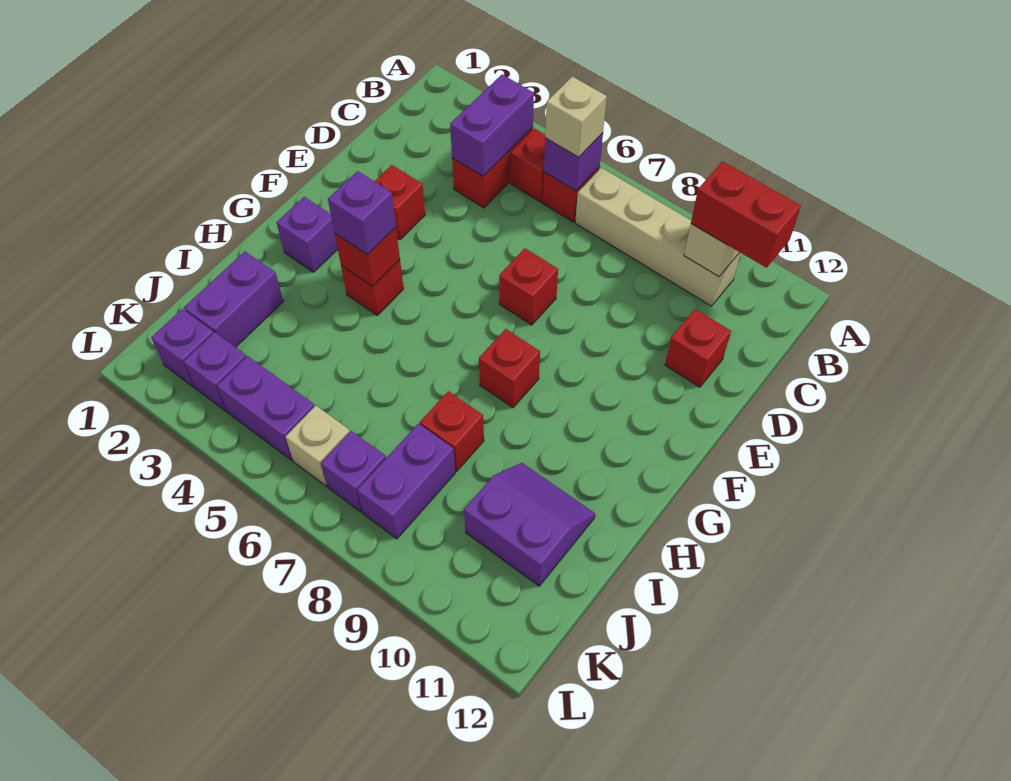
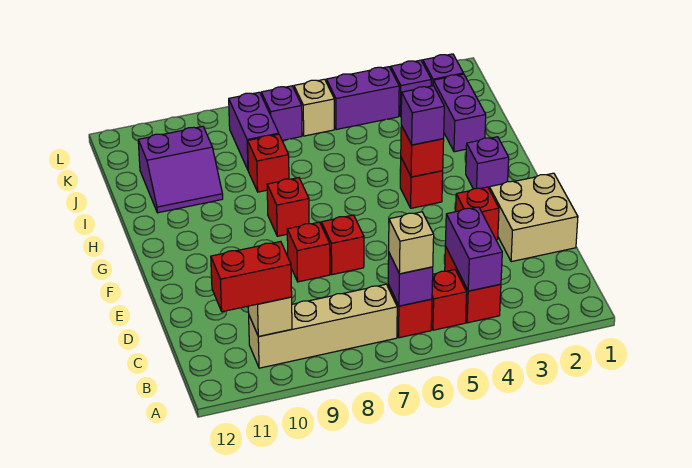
none -> tan 2x2 brick [489,173,578,262]
red 1x1 brick [665,309,731,387] -> red 1x1 brick moved to [287,222,330,282]

